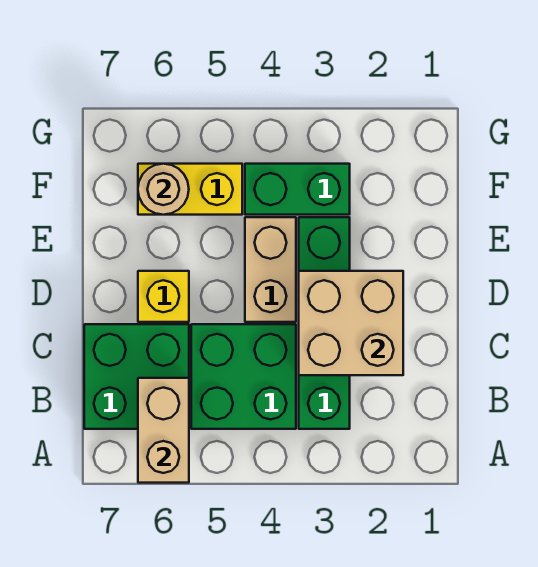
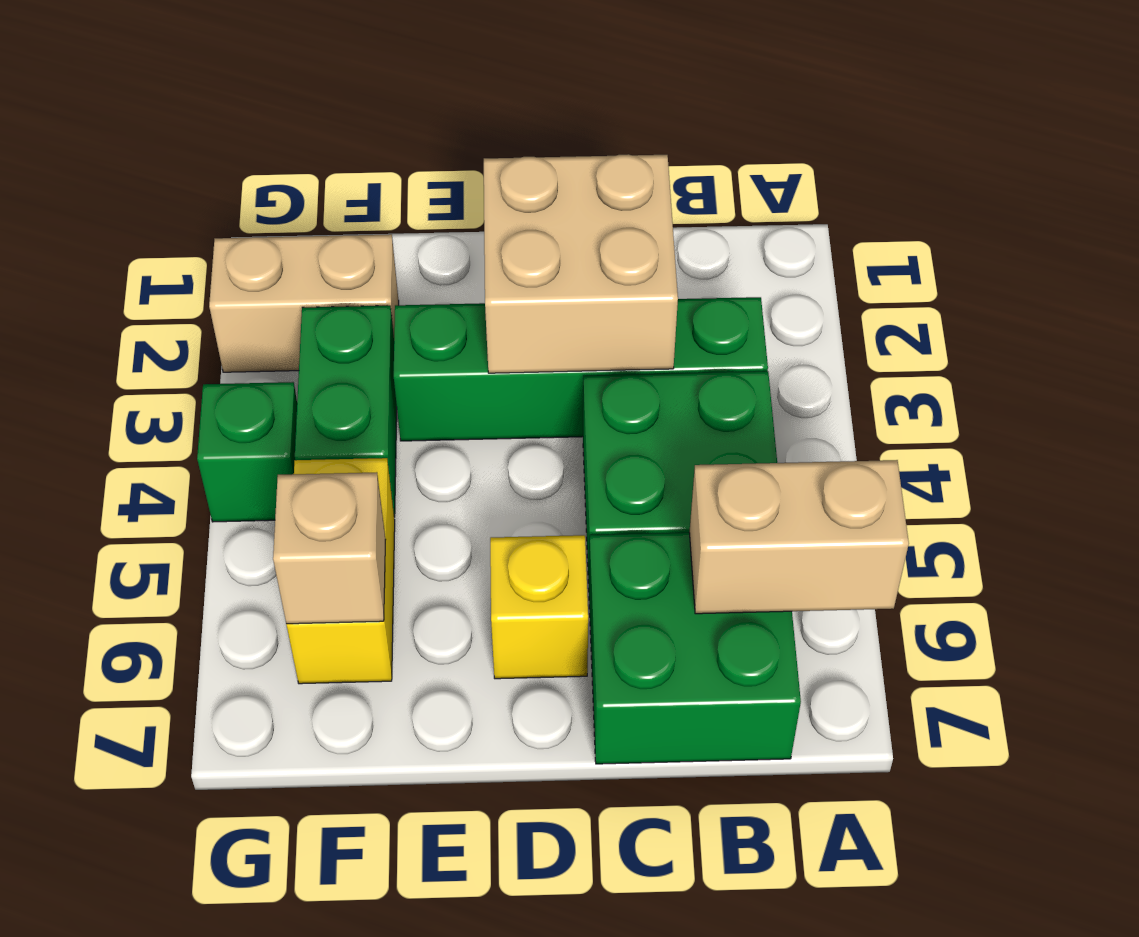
tan 1x2 brick [245,217,296,322] -> tan 1x2 brick moved to [209,234,399,372]
tan 1x1 round brick [138,164,189,215] -> tan 1x1 brick [273,472,386,624]
none -> green 1x1 brick [197,382,297,522]

